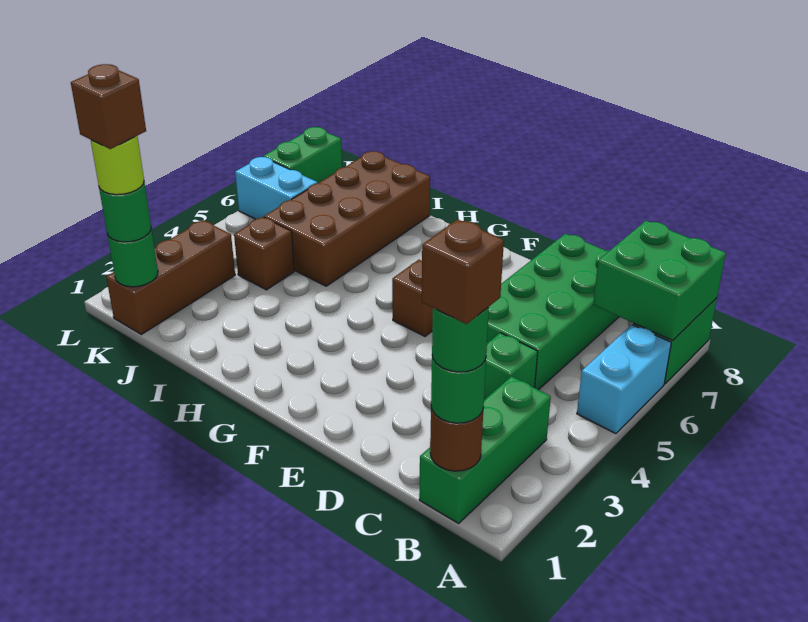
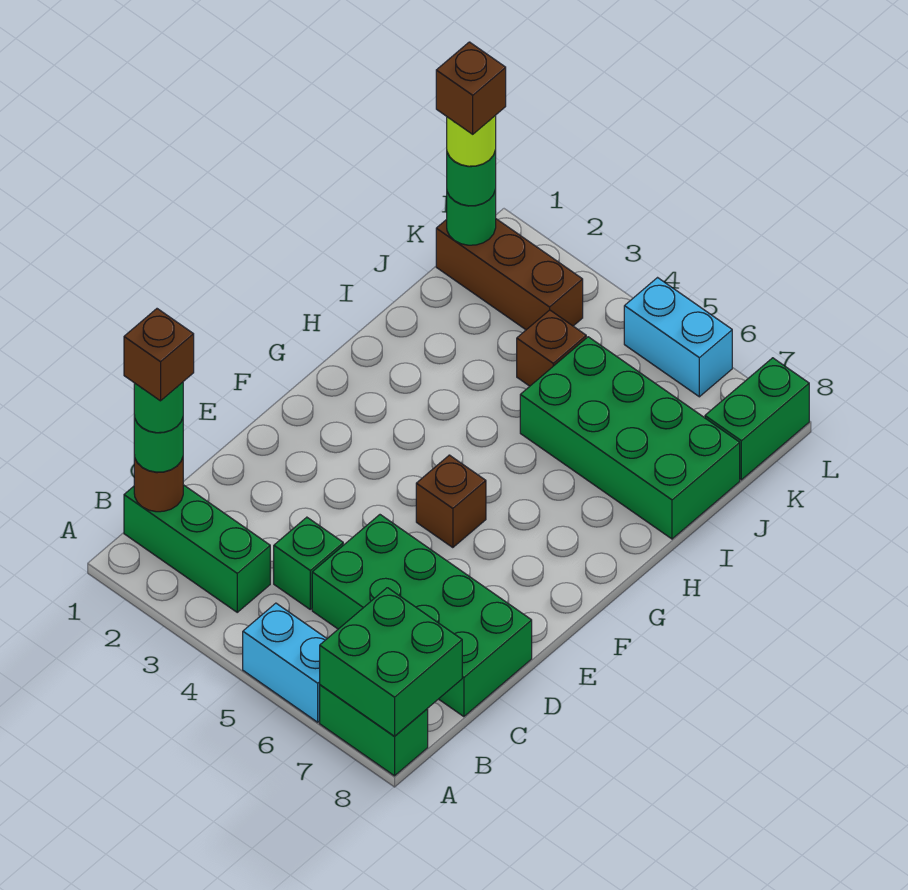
brown 2x4 brick [264,151,430,286] -> green 2x4 brick [520,337,740,539]
cyan 1x2 brick [235,157,318,219] -> cyan 1x2 brick turned to [624,278,732,397]
green 1x2 brick [263,127,342,183] -> green 1x2 brick turned to [705,358,809,480]

